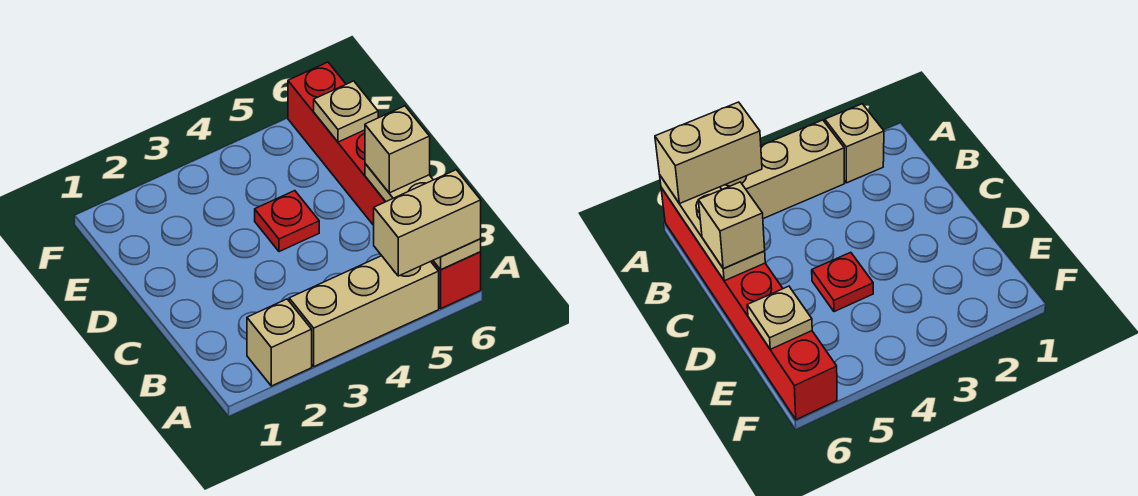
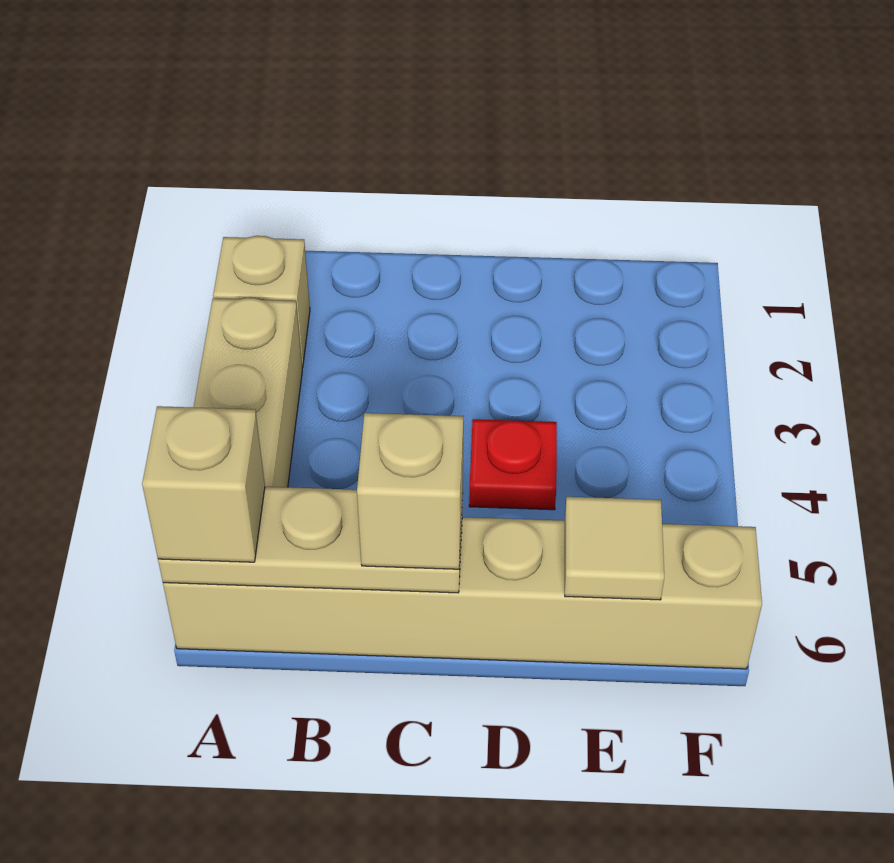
tan 1x2 brick [374,170,481,276] -> tan 1x1 brick [142,406,265,562]
red 1x6 brick [288,62,481,308] -> tan 1x6 brick [163,517,762,669]
tan 1x1 plate [314,81,378,142] -> tan 1x1 tile [565,497,664,600]

